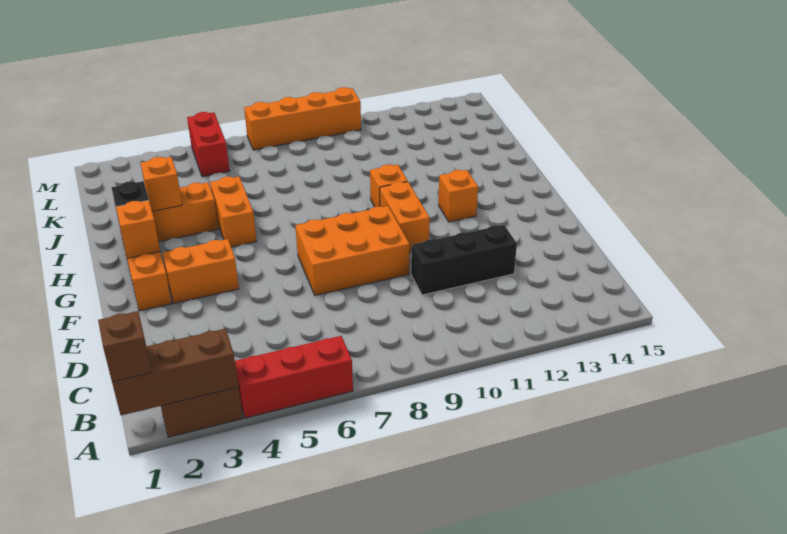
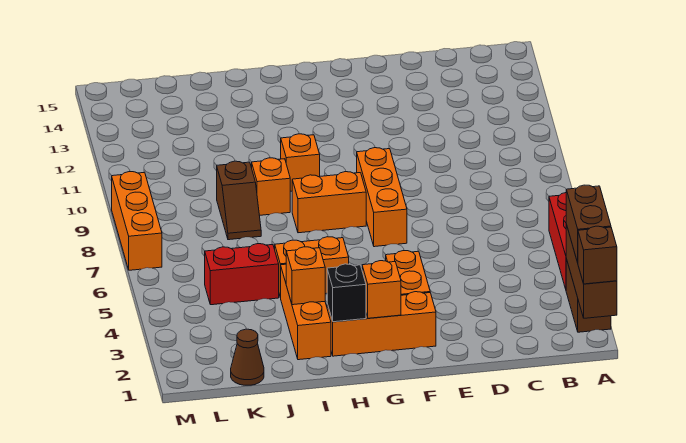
none -> brown 1x2 brick [566,185,611,263]
black 1x3 brick [411,225,517,295] -> none
orange 2x3 brick [295,206,410,295] -> orange 1x3 brick [357,148,407,247]
orange 1x2 brick [380,182,430,252] -> orange 1x2 brick moved to [292,171,366,233]
orange 1x1 brick [438,170,478,222] -> orange 1x1 brick moved to [251,158,290,215]
none -> brown 1x2 slope [217,161,261,240]
none -> brown 1x1 cone [231,329,264,385]
red 1x2 brick [187,112,230,177] -> red 1x2 brick moved to [205,244,279,305]
orange 1x4 brick [244,87,361,150] -> orange 1x3 brick [112,172,162,270]

